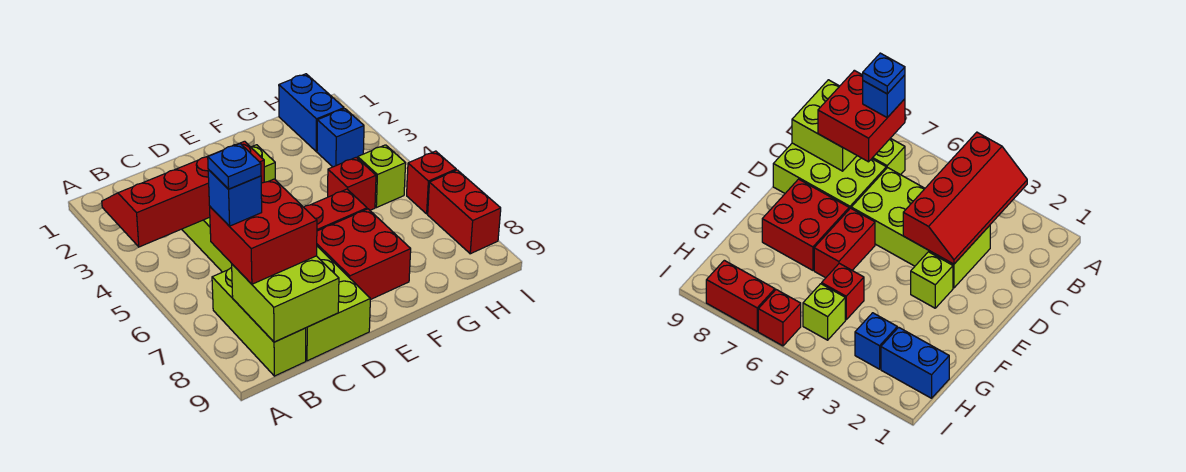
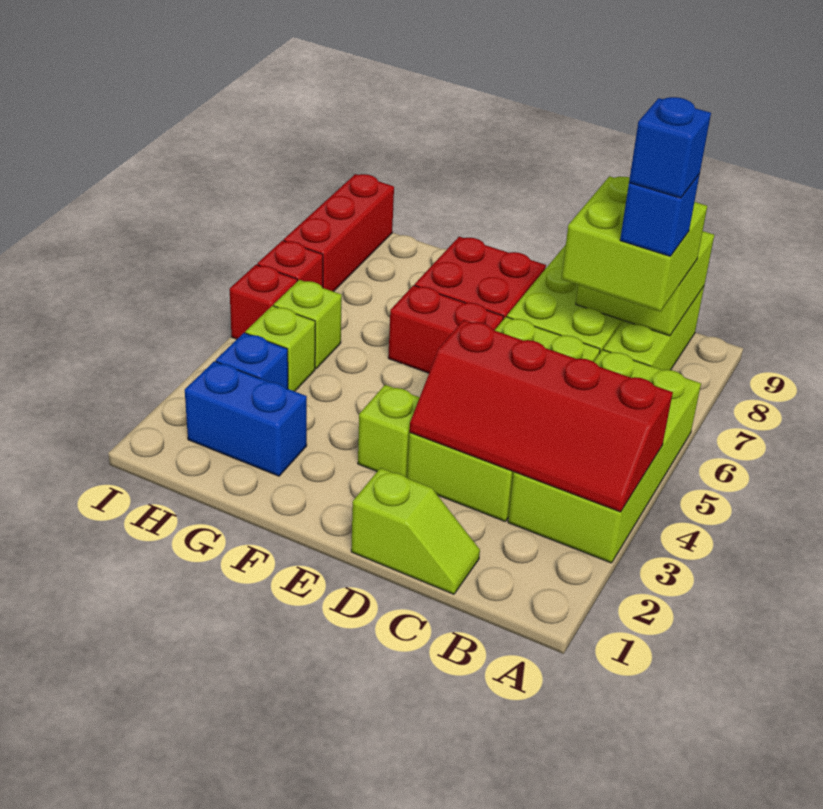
none -> lime 2x4 brick [508,350,701,563]
red 2x2 brick [210,179,317,284] -> lime 2x2 brick [561,176,707,312]
blue 1x1 plate [208,144,261,189] -> blue 1x1 brick [629,97,711,198]
none -> lime 1x2 slope [351,468,480,594]
red 1x1 brick [328,157,376,210] -> red 1x1 brick moved to [230,265,297,339]
blue 1x2 brick [279,74,344,151] -> blue 1x2 brick turned to [185,361,307,476]
none -> lime 1x1 brick [245,306,315,391]
red 1x2 brick [428,170,501,254] -> red 1x3 brick [284,174,394,292]

